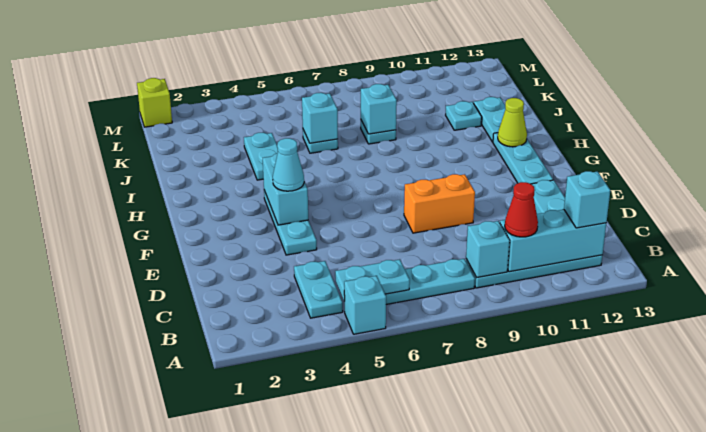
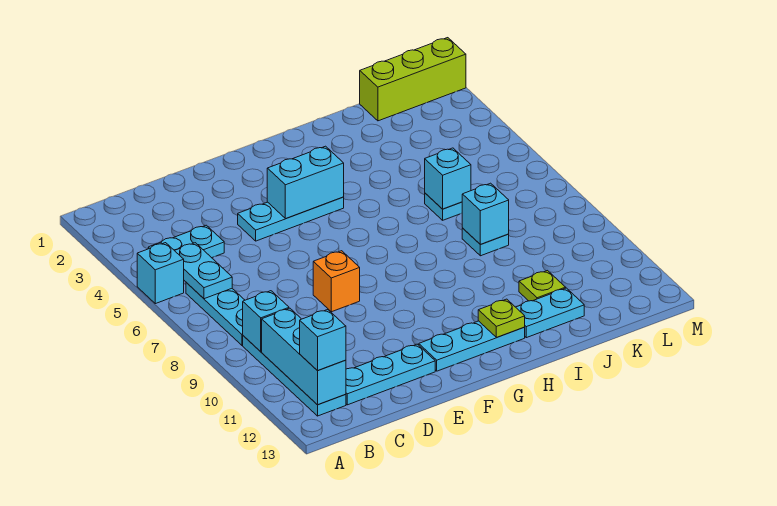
red 1x1 cone [505,182,538,237] -> none
orange 1x2 brick [404,174,475,233] -> orange 1x1 brick [313,251,360,312]
cyan 1x1 cone [273,138,304,191] -> none
lime 1x1 cone [498,98,527,147] -> lime 1x1 plate [478,299,525,337]
cyan 1x2 plate [244,132,278,180] -> none
cyan 1x1 plate [446,101,482,130] -> lime 1x1 plate [519,271,566,301]
lime 1x1 brick [137,78,172,127] -> lime 1x3 brick [360,38,466,121]

